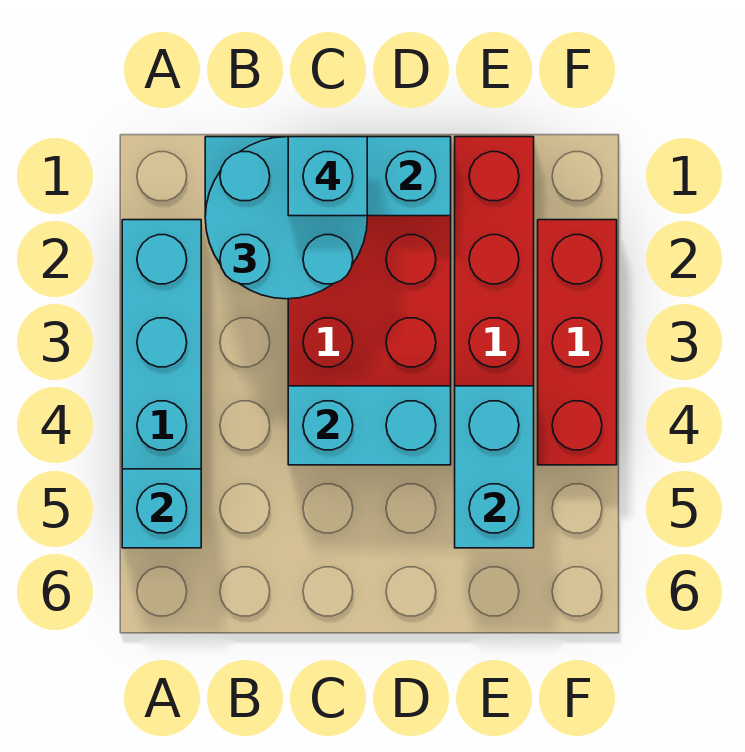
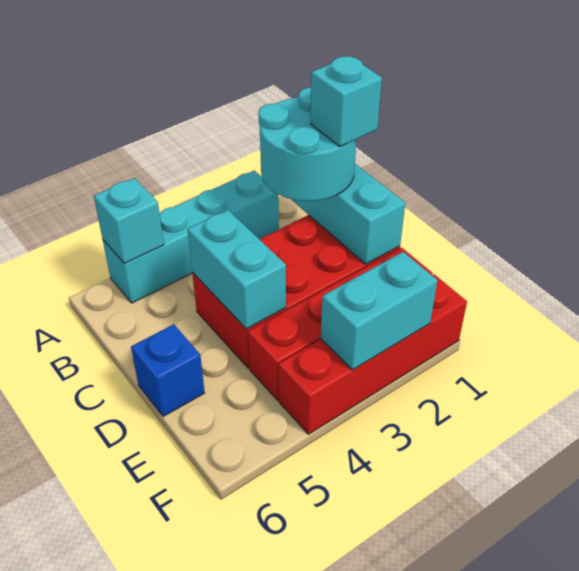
none -> blue 1x1 brick [131,324,205,417]
cyan 1x2 brick [455,386,534,548] -> cyan 1x2 brick moved to [321,252,438,370]
red 1x3 brick [538,220,617,465] -> red 1x4 brick [278,274,467,434]

